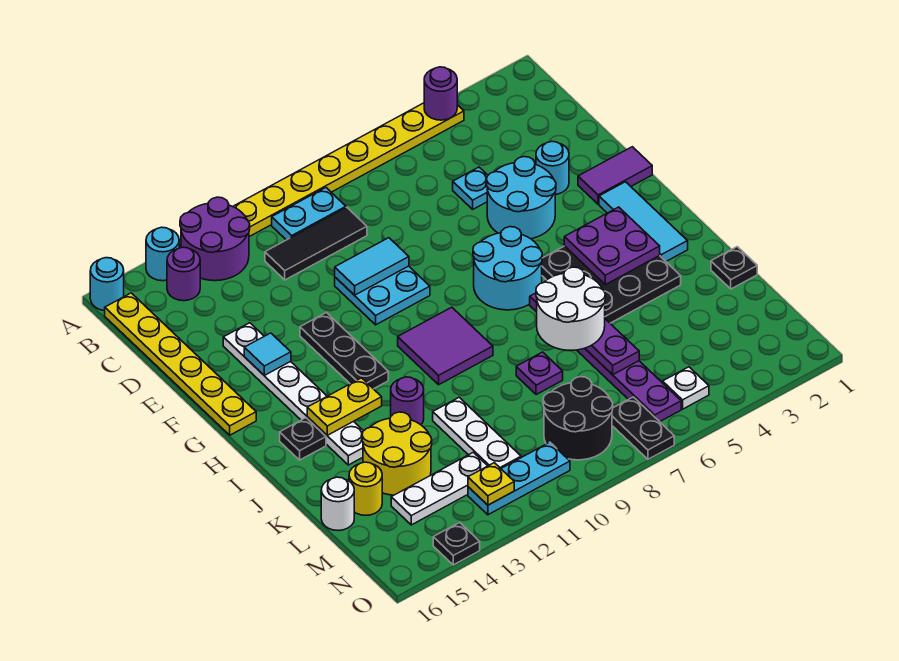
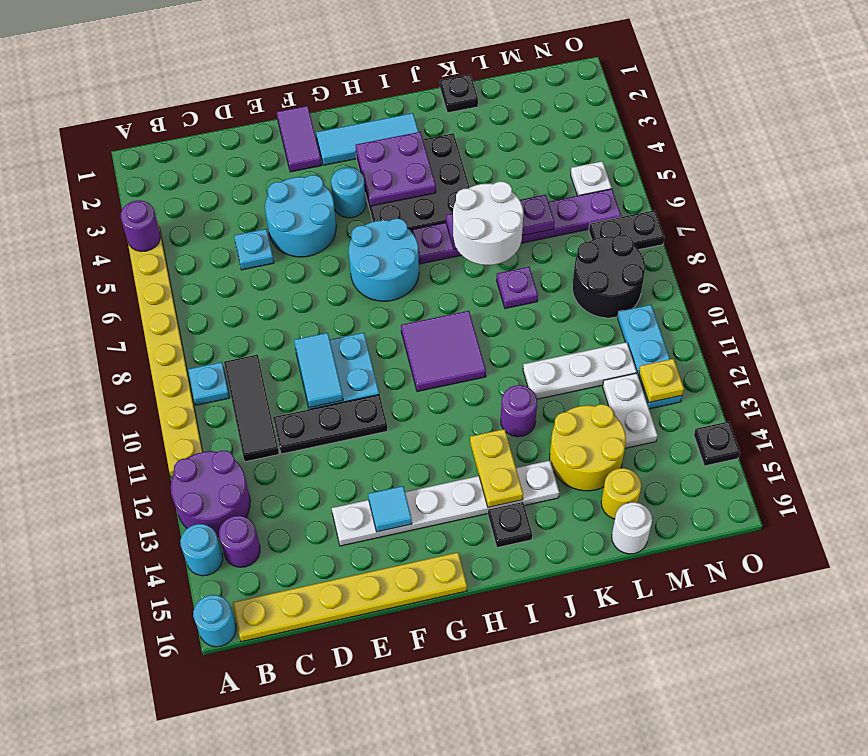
cyan 1x2 plate [272,188,346,240] -> cyan 1x1 plate [188,362,230,405]
cyan 1x1 round brick [536,141,569,194] -> cyan 1x1 round brick moved to [331,167,366,218]
black 1x3 plate [300,313,388,389] -> black 1x3 plate moved to [273,395,388,454]
white 1x3 plate [391,452,487,525] -> white 1x2 plate [603,373,657,448]

